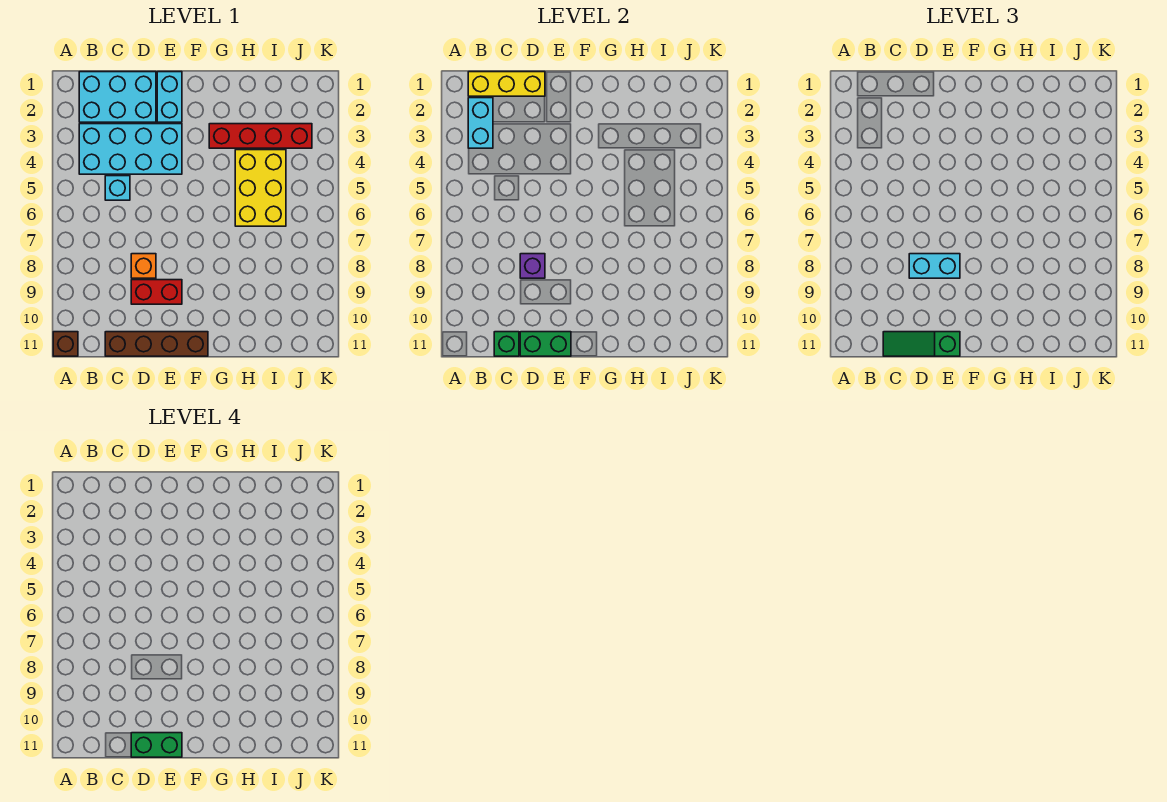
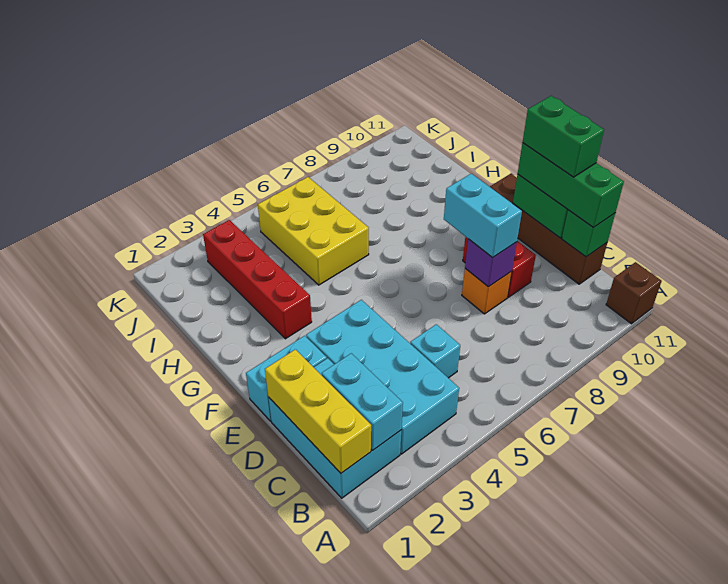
cyan 1x2 brick [468,98,493,148] -> cyan 1x2 brick turned to [322,353,403,450]
green 1x3 slope [883,332,960,356] -> green 1x3 brick [518,143,624,227]
yellow 2x3 brick [235,150,286,226] -> yellow 2x3 brick turned to [258,177,369,285]

